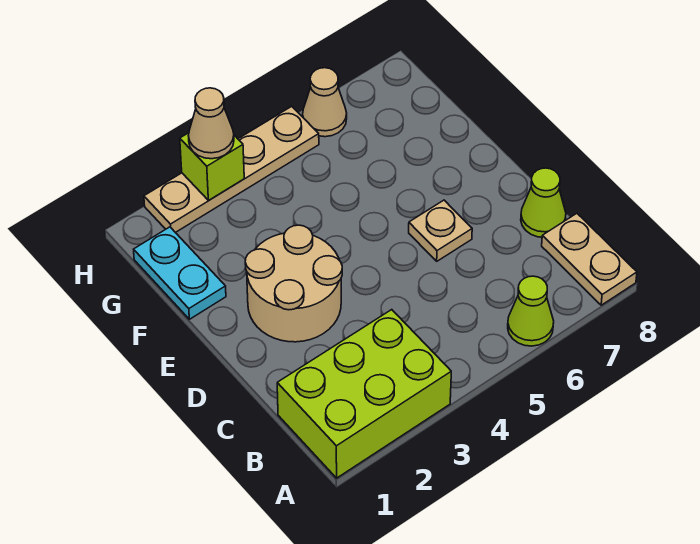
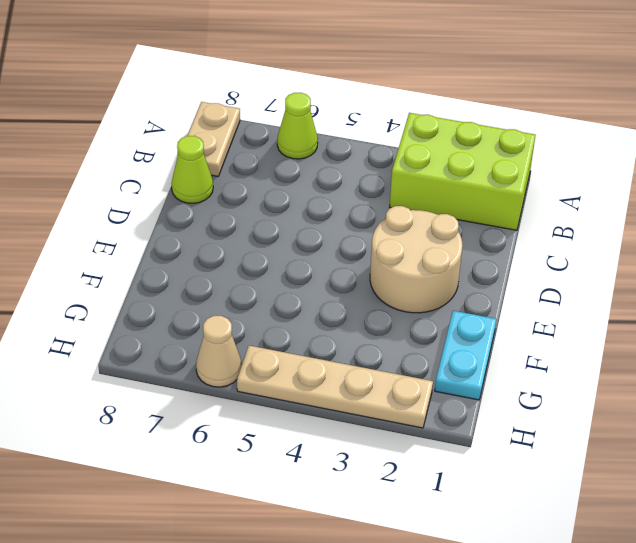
tan 1x1 plate [409,200,472,261] -> none
lime 1x1 brick [180,133,244,200] -> none
tan 1x1 cone [188,88,234,159] -> none

